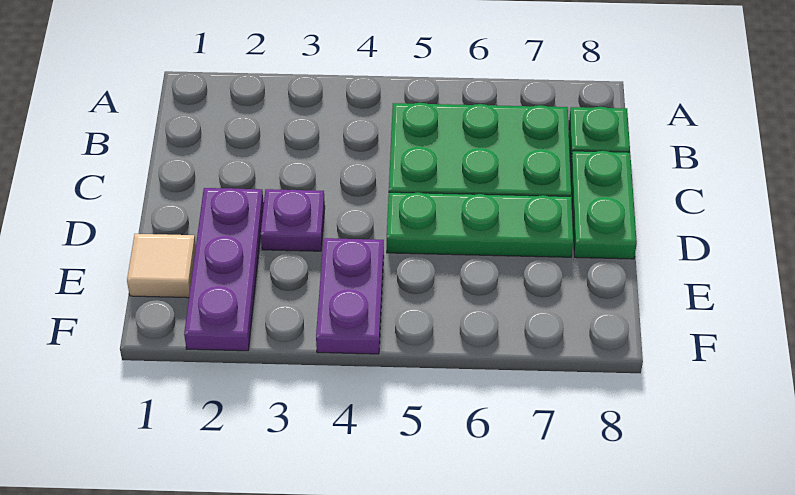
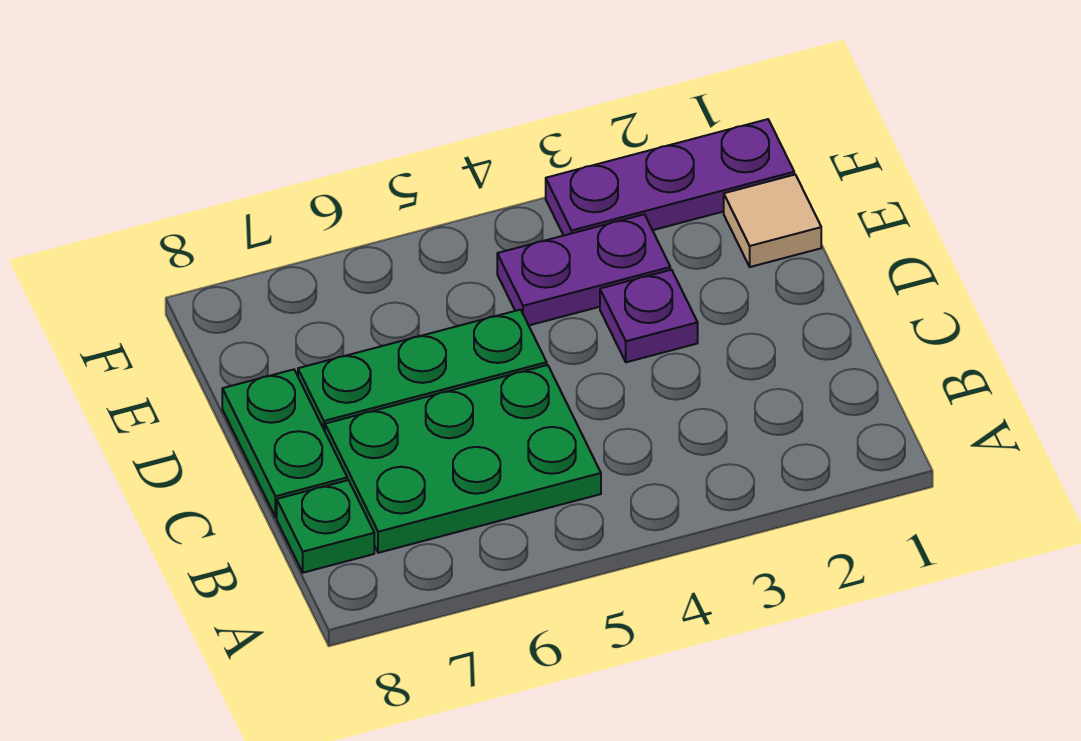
purple 1x3 plate [184,188,264,351] -> purple 1x3 plate turned to [546,119,794,236]
purple 1x2 plate [316,238,384,354] -> purple 1x2 plate turned to [497,214,670,325]

